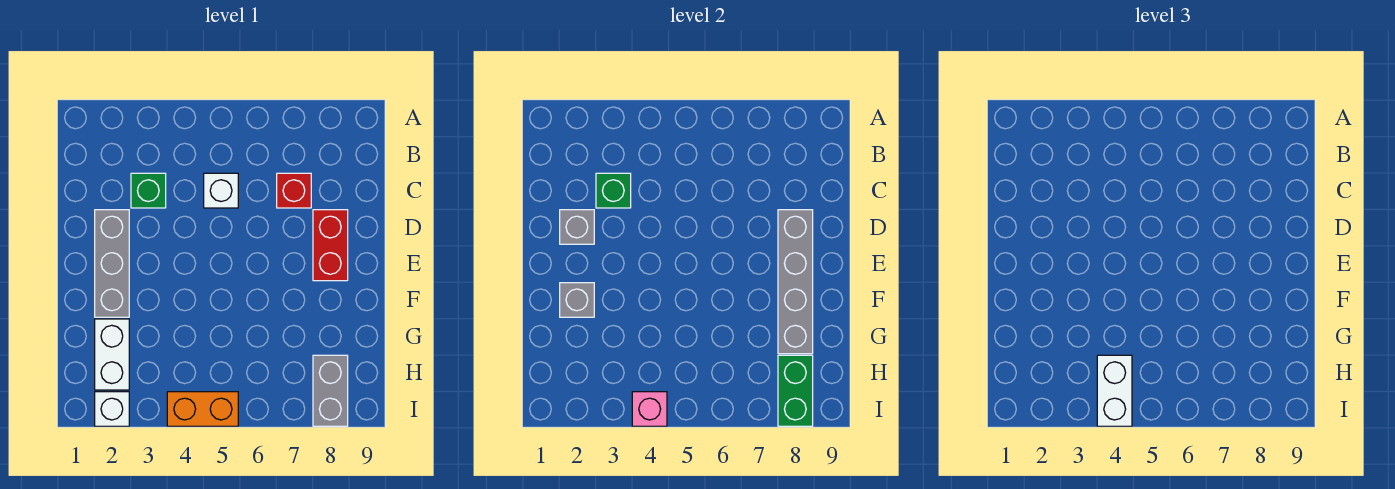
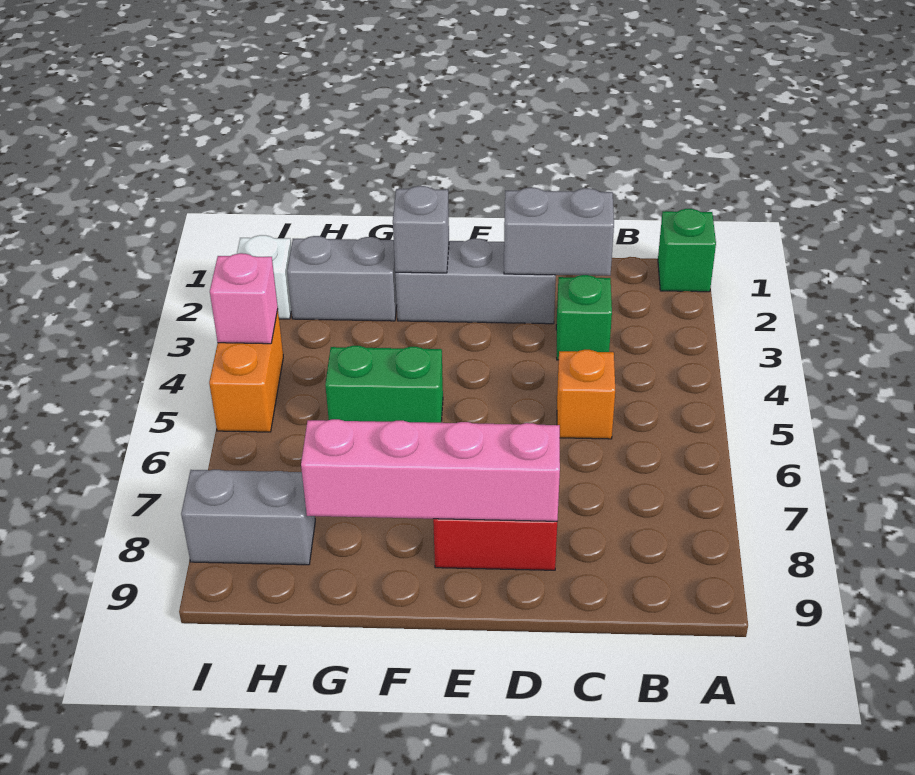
green 1x1 brick [596,173,631,208] -> green 1x1 brick moved to [658,209,716,292]
white 1x1 brick [204,173,238,208] -> orange 1x1 brick [557,350,615,439]
red 1x1 brick [277,173,311,208] -> none
grey 1x1 brick [560,210,594,244] -> grey 1x2 brick [504,188,614,276]
grey 1x4 brick [778,210,813,354] -> pink 1x4 brick [301,419,560,521]
white 1x2 brick [95,319,129,390] -> grey 1x2 brick [287,236,397,321]
white 1x2 brick [1097,355,1132,426] -> none
green 1x2 brick [778,355,813,426] -> green 1x2 brick moved to [325,346,443,423]

